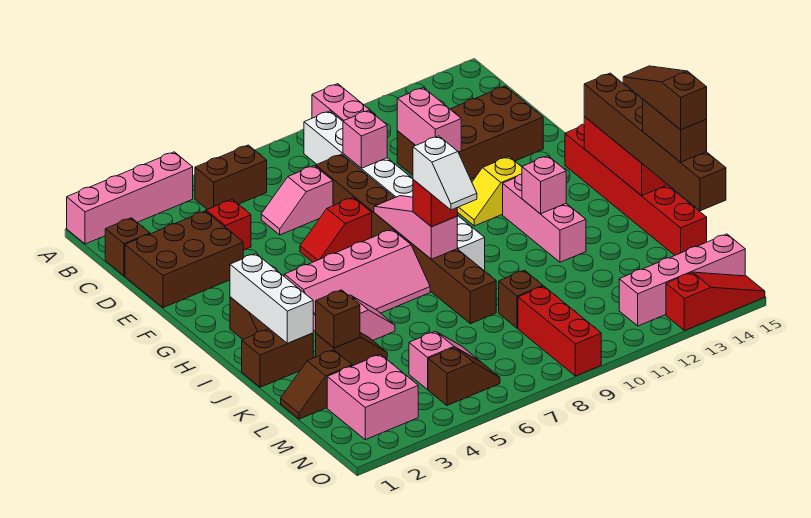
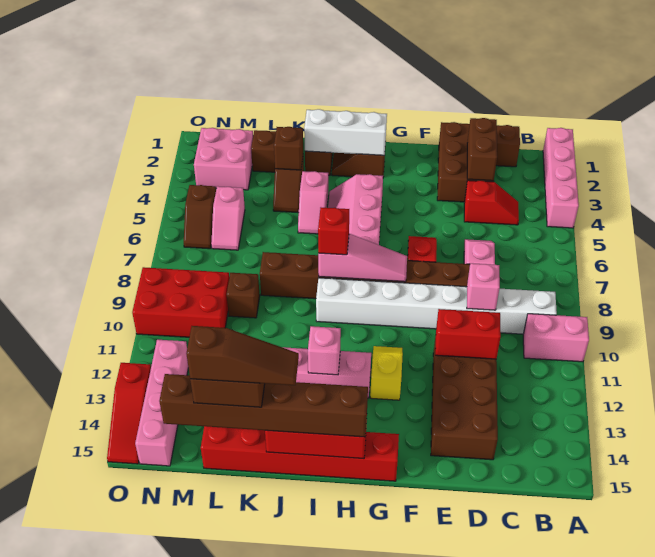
brown 1x2 brick [195,145,267,209] -> brown 1x2 brick moved to [467,118,497,181]
pink 1x2 brick [397,88,461,152] -> red 1x2 brick [435,309,501,359]
white 1x2 slope [413,136,477,210] -> none
red 1x3 brick [518,286,601,376] -> red 2x3 brick [132,267,229,337]

